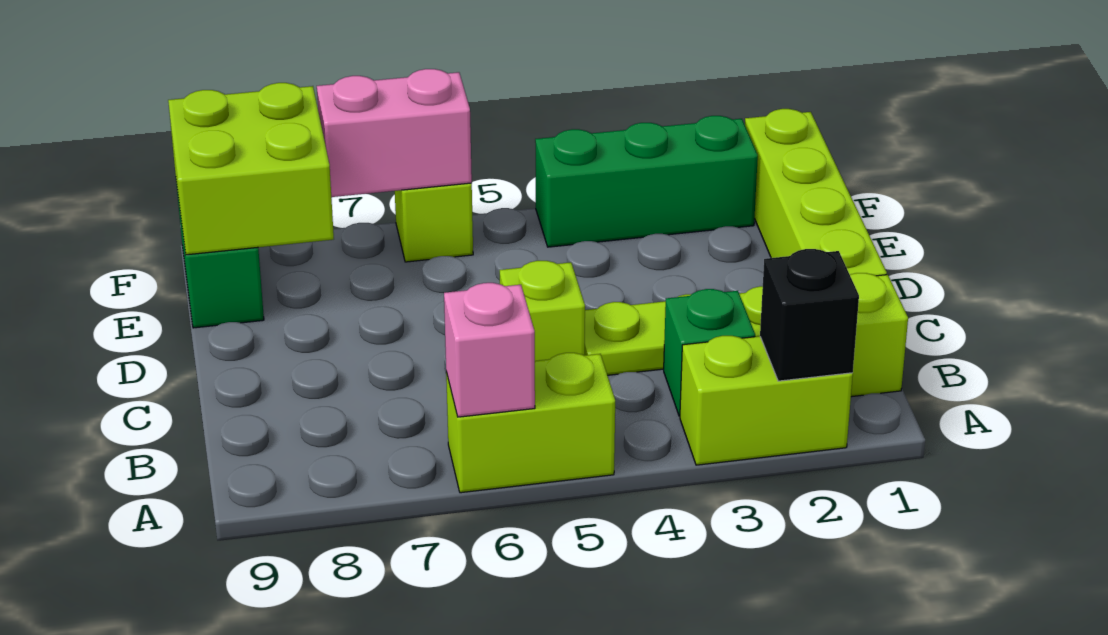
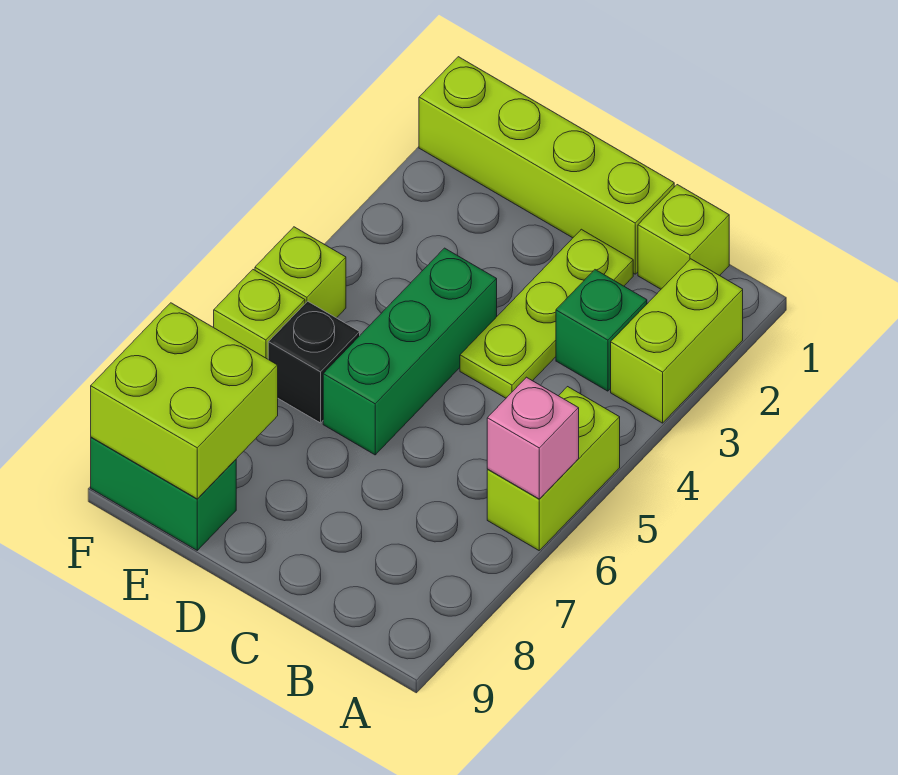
black 1x1 brick [760,249,859,381] -> black 1x1 brick moved to [268,301,360,423]
lime 1x1 brick [500,261,585,361] -> lime 1x1 brick moved to [255,227,346,318]
green 1x3 brick [535,116,758,247] -> green 1x3 brick moved to [323,248,497,455]
pink 1x2 brick [317,69,472,197] -> none

